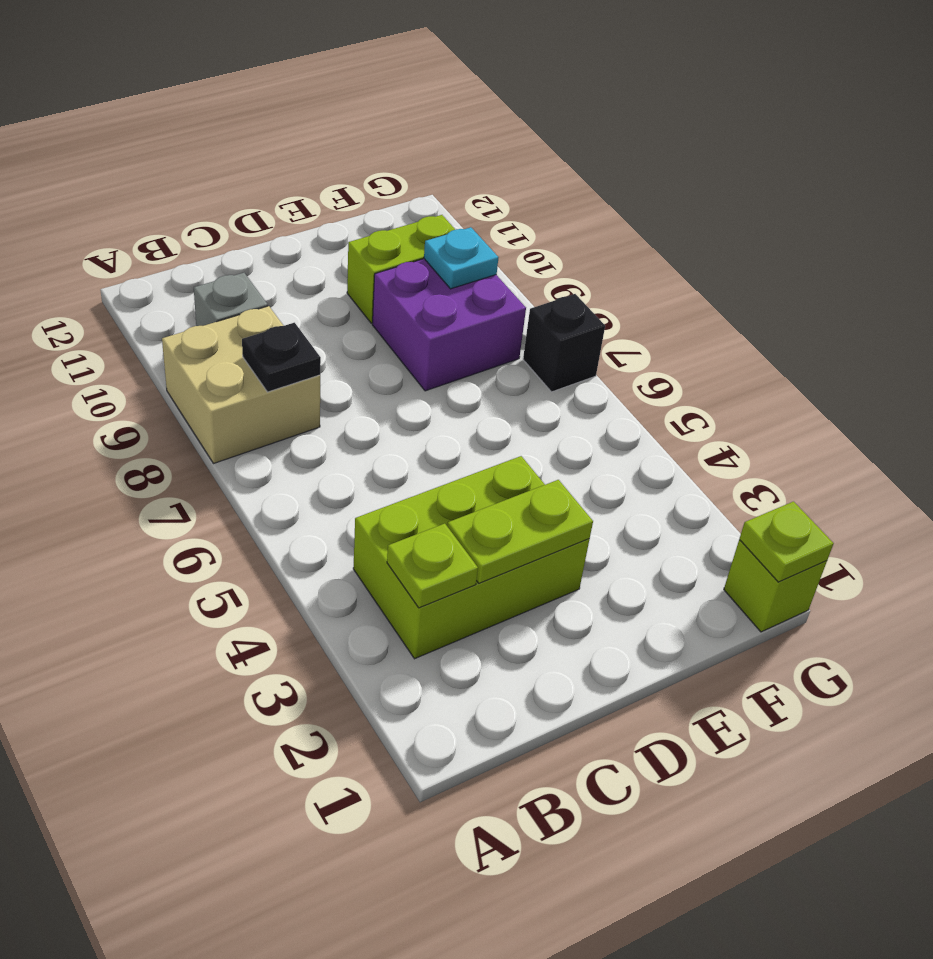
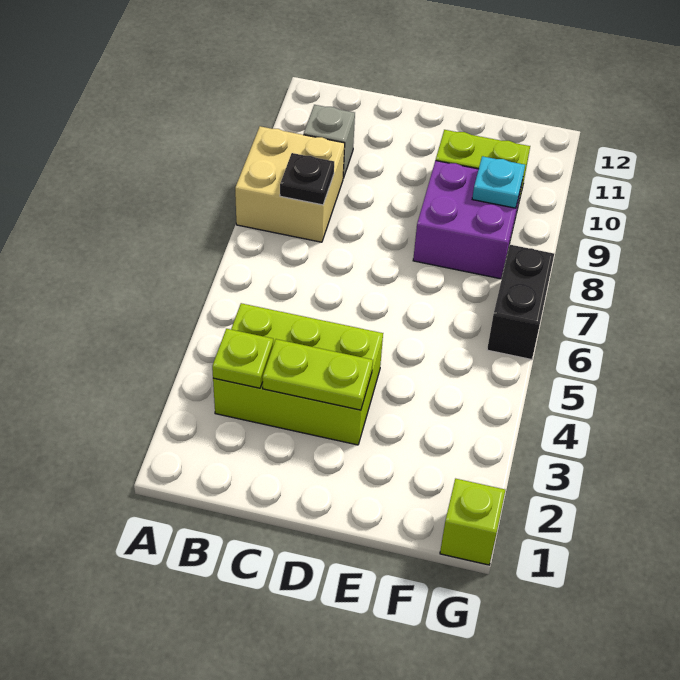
lime 1x1 plate [739,502,834,582] -> none
black 1x1 brick [523,294,605,392] -> black 1x2 brick [487,245,554,360]

